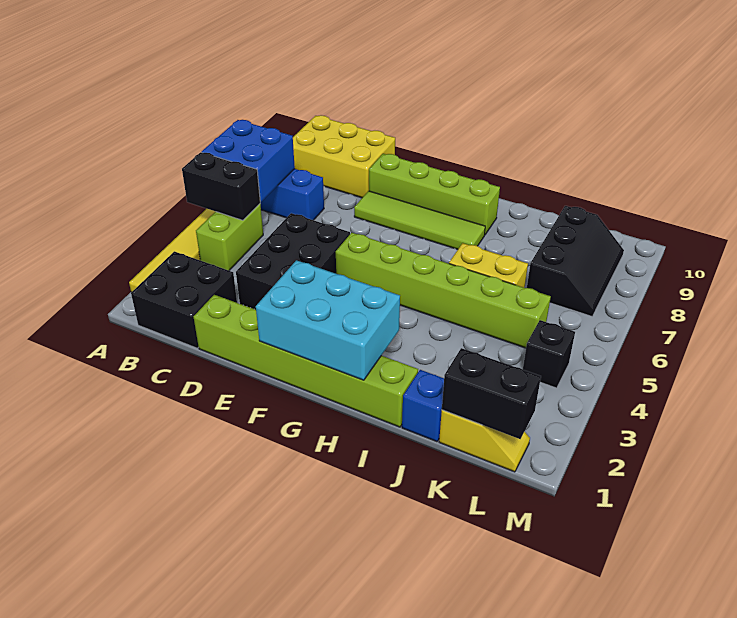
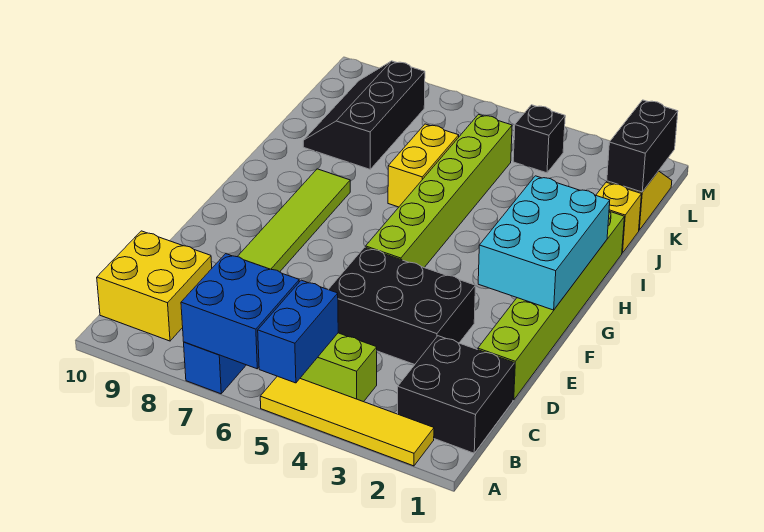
black 1x2 brick [182,152,260,220] -> blue 1x2 brick [258,280,338,383]
yellow 2x3 brick [293,115,395,198] -> yellow 2x2 brick [97,231,212,341]
lime 1x4 brick [369,154,500,235] -> none
blue 1x1 brick [402,370,444,442] -> yellow 1x1 brick [596,182,641,253]
black 2x3 slope [527,206,624,316] -> black 2x3 slope turned to [303,61,425,169]

